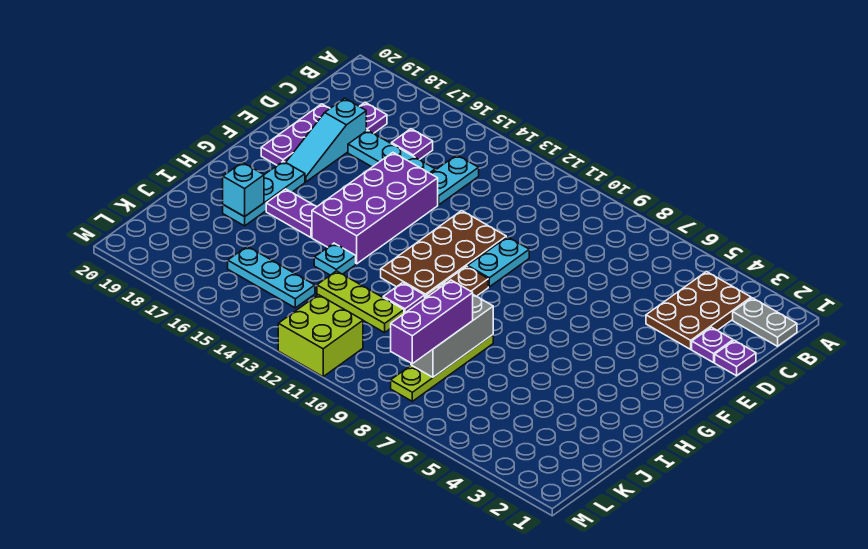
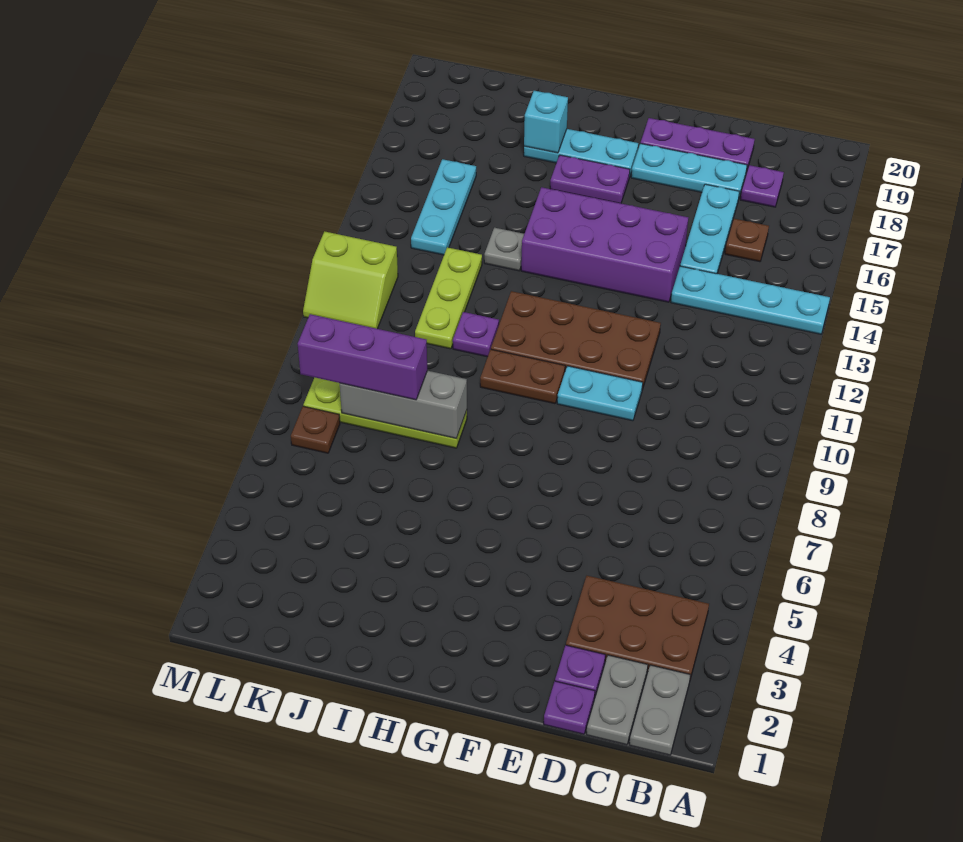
none -> grey 1x2 plate [586,655,648,745]
cyan 1x2 plate [431,155,479,205] -> cyan 1x4 plate [671,266,830,334]
purple 1x1 plate [391,129,433,160] -> brown 1x1 plate [725,219,769,262]
cyan 1x3 slope [286,98,366,182] -> cyan 1x3 plate [631,143,747,197]
purple 1x2 plate [266,189,317,237] -> purple 1x2 plate turned to [550,155,630,203]
cyan 1x1 plate [314,243,356,275] -> grey 1x1 plate [484,228,524,271]
none -> brown 1x1 plate [291,406,340,453]
lime 2x2 brick [278,295,363,377] -> lime 2x2 slope [303,231,398,329]

